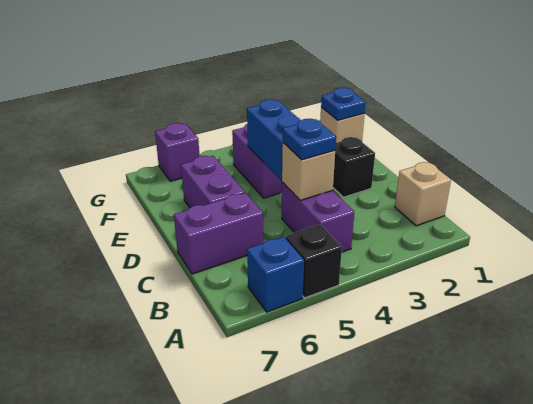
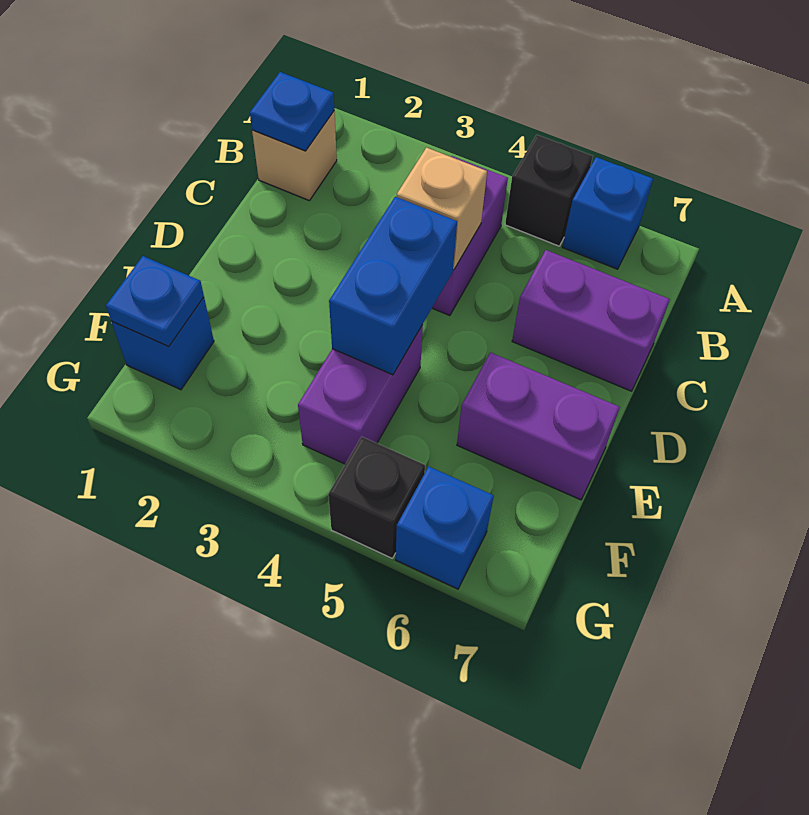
blue 1x1 plate [283,119,336,160] -> blue 1x1 plate moved to [250,72,334,151]
black 1x1 brick [333,137,375,197] -> black 1x1 brick moved to [328,437,425,558]
purple 1x2 brick [181,156,245,208] -> purple 1x2 brick turned to [457,352,620,500]
tan 1x1 brick [320,107,365,143] -> blue 1x1 brick [111,297,214,390]
purple 1x1 brick [155,123,199,181] -> blue 1x1 brick [396,467,494,589]

